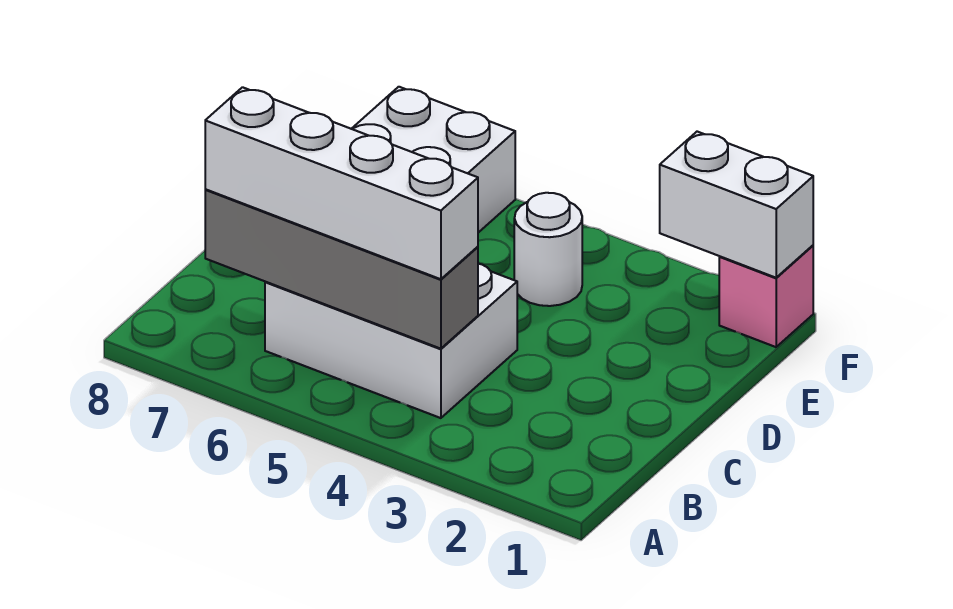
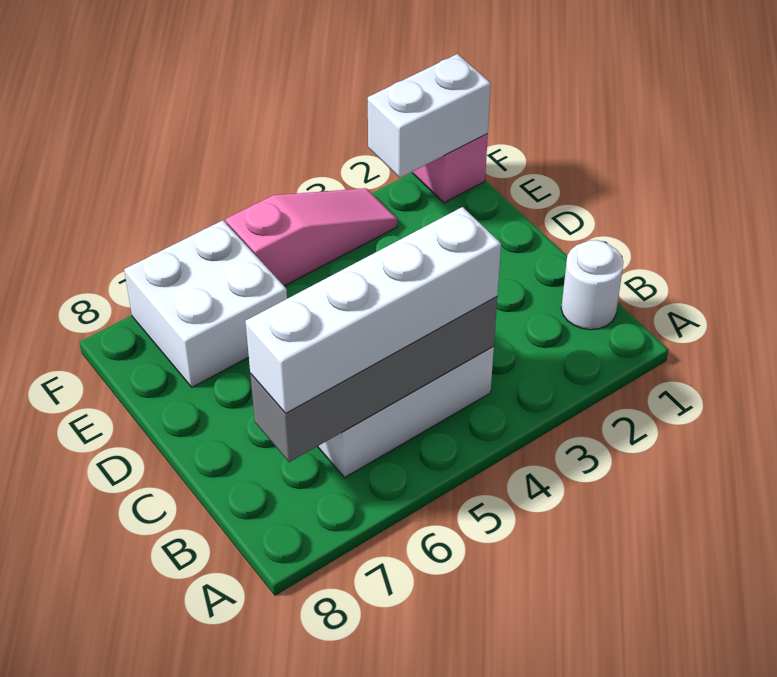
white 1x1 round brick [514,193,582,306] -> white 1x1 round brick moved to [561,240,623,330]
none -> pink 1x3 slope [225,188,397,286]

